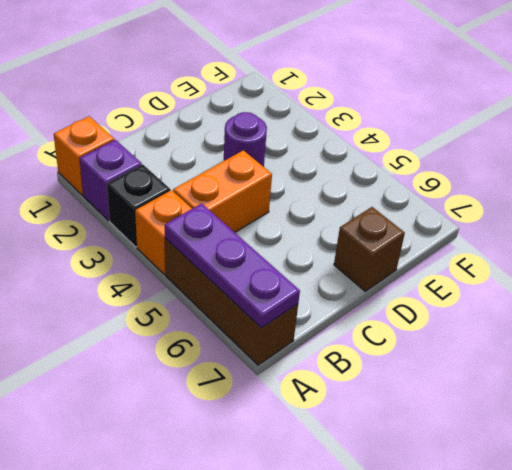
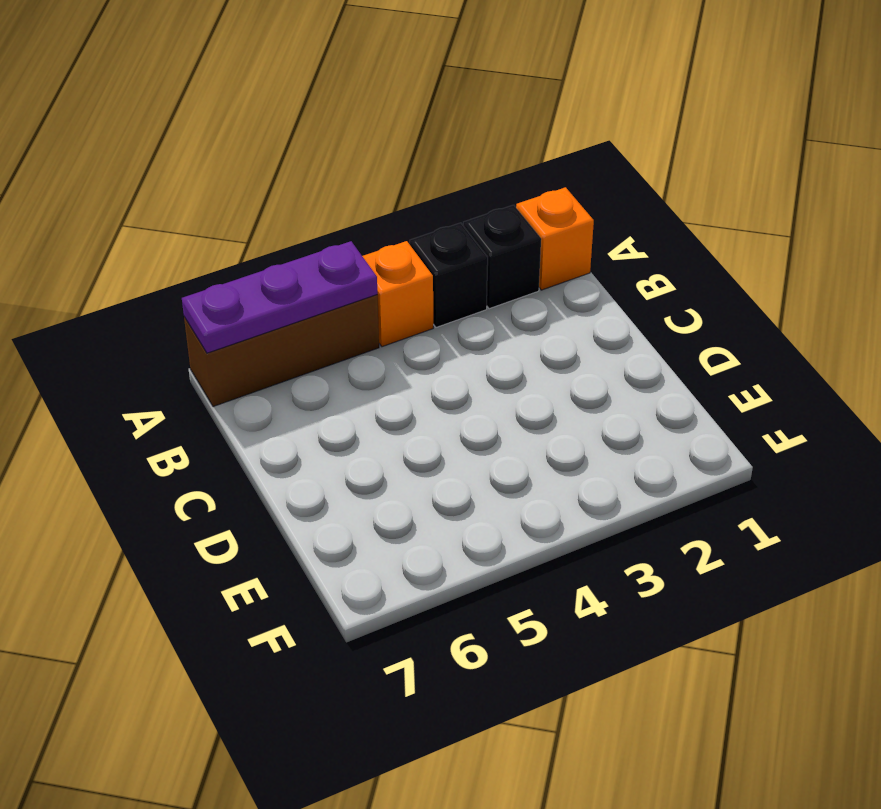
purple 1x1 brick [80,140,142,221] -> black 1x1 brick [463,205,541,309]
orange 1x2 brick [173,150,272,232] -> none
purple 1x1 round brick [224,112,267,167] -> none
brown 1x1 brick [334,207,405,291] -> none

